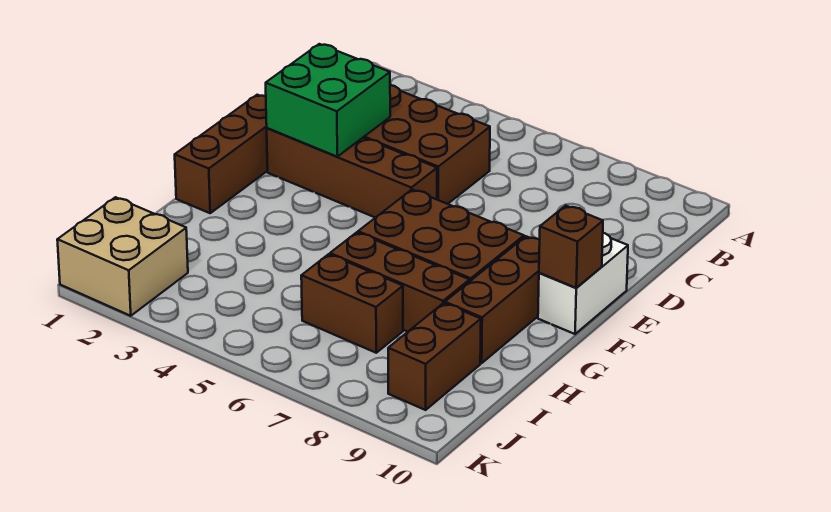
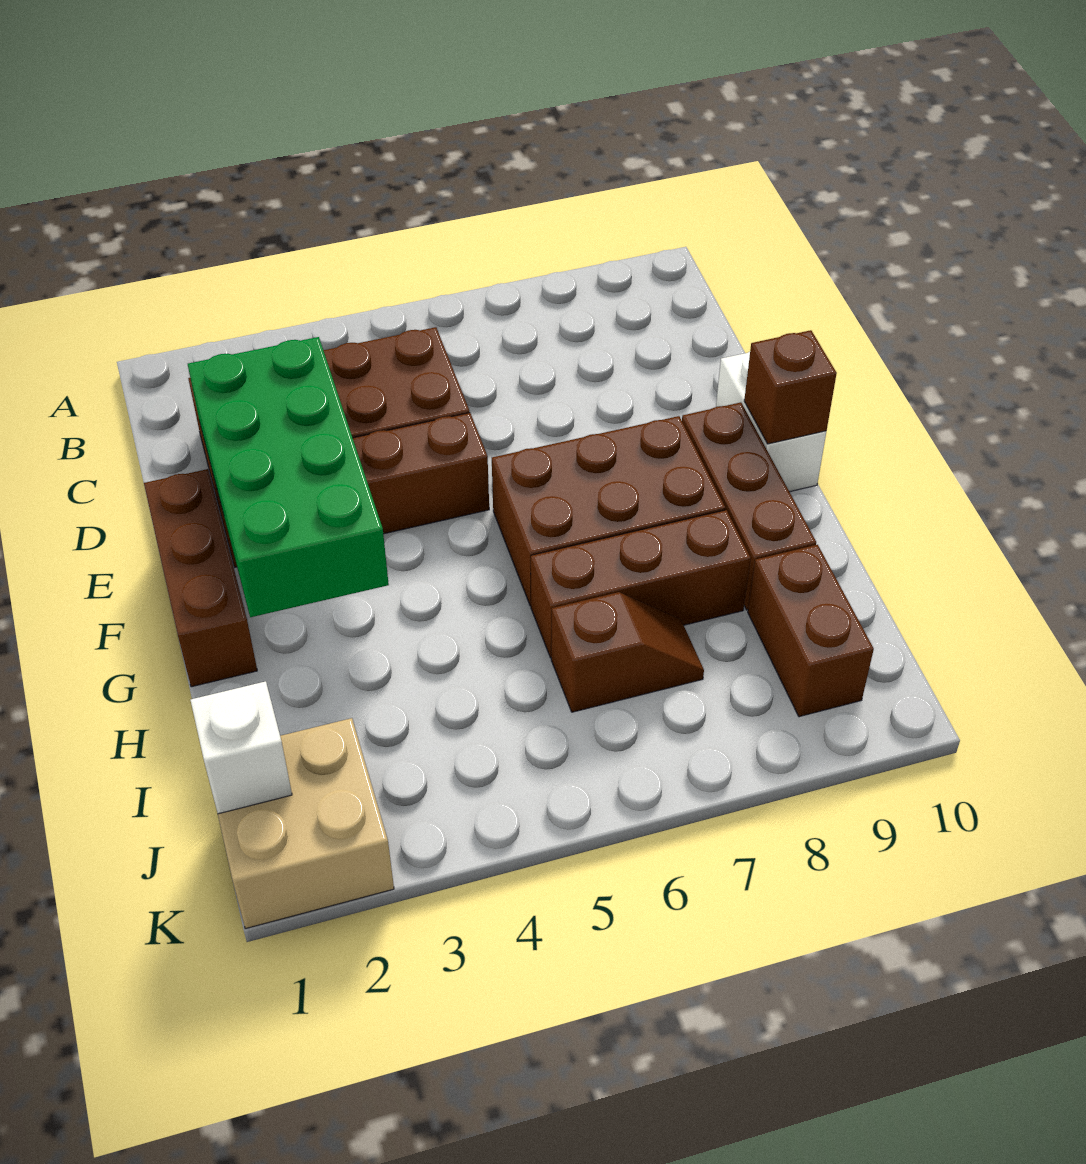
green 2x2 brick [266,44,390,157] -> green 2x4 brick [188,337,389,617]
brown 1x2 brick [301,254,403,353] -> brown 1x2 slope [551,592,704,712]
none -> white 1x1 brick [190,681,292,814]

